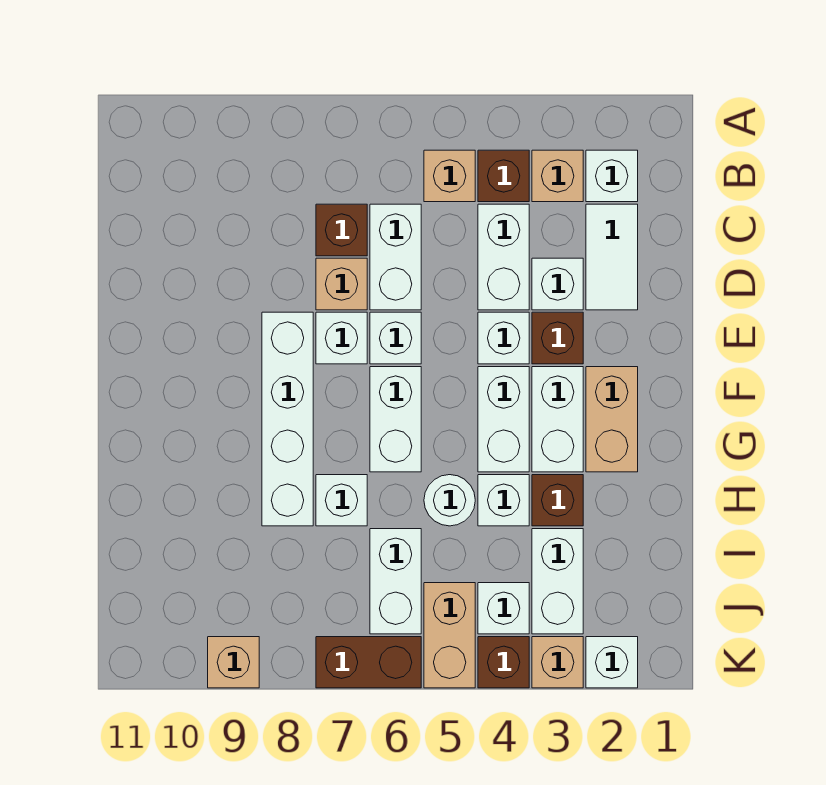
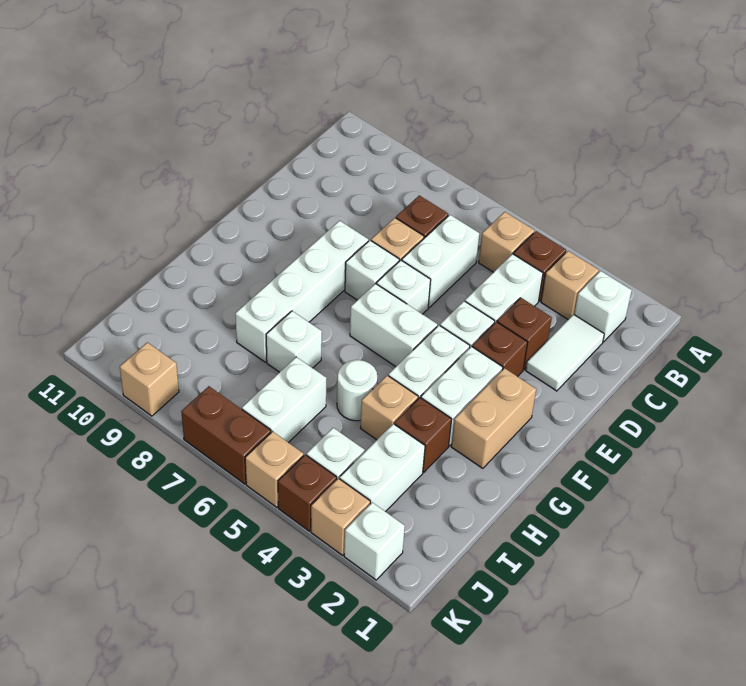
white 1x1 brick [532,258,583,310] -> brown 1x1 brick [497,298,552,370]
white 1x2 brick [370,367,421,472] -> white 1x2 brick turned to [350,284,437,367]
white 1x1 brick [478,475,529,526] -> tan 1x1 brick [361,375,418,440]
tan 1x2 brick [424,583,475,688] -> tan 1x1 brick [245,431,304,507]

